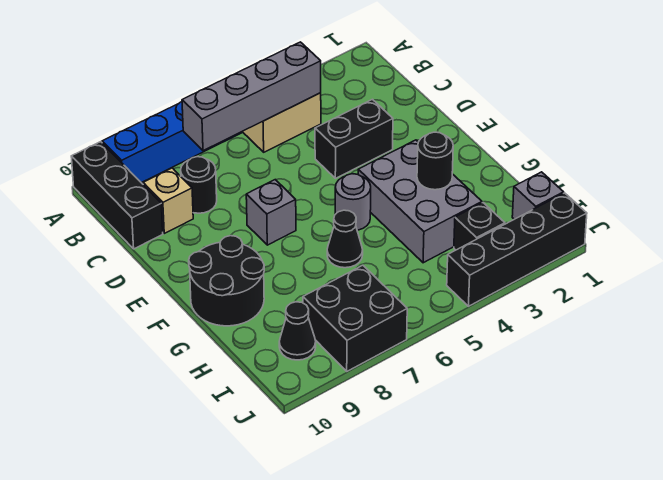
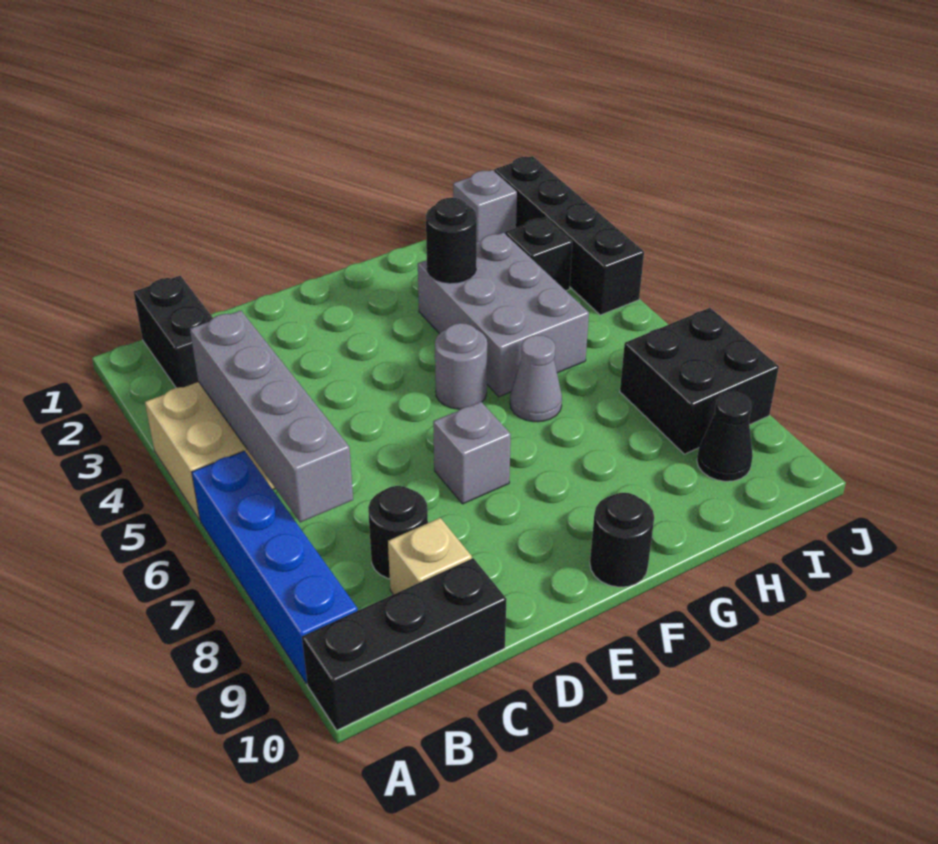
black 1x2 brick [315,99,393,178] -> black 1x2 brick moved to [134,276,213,388]
grey 2x3 brick [358,140,482,263] -> grey 2x3 brick turned to [418,233,589,397]
black 2x2 round brick [189,236,264,326] -> black 1x1 round brick [590,493,654,587]
black 1x1 cone [327,210,363,268] -> grey 1x1 cone [510,335,562,422]

